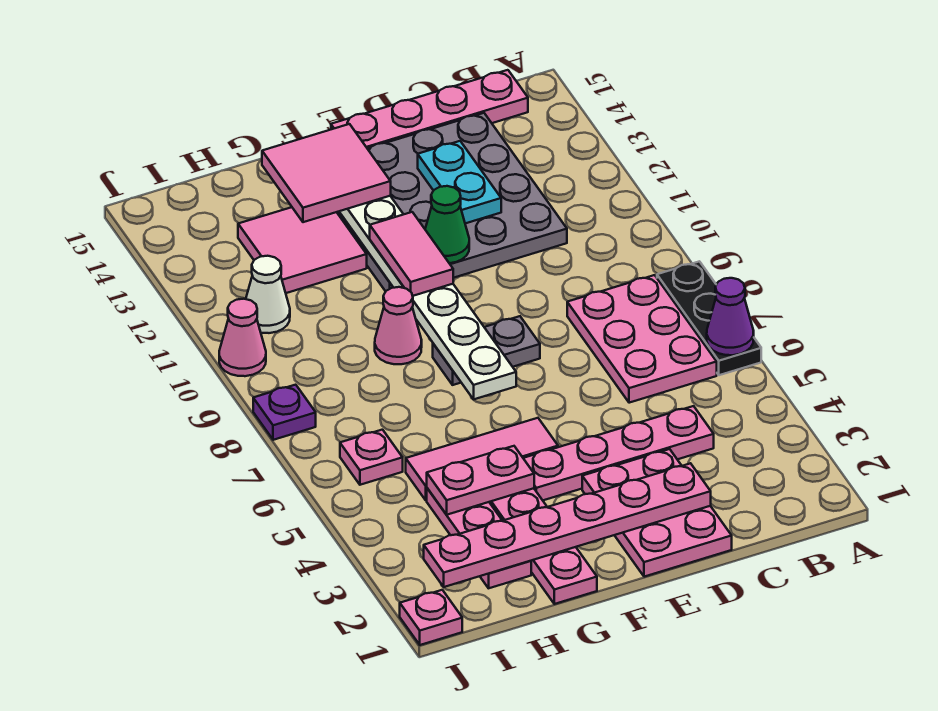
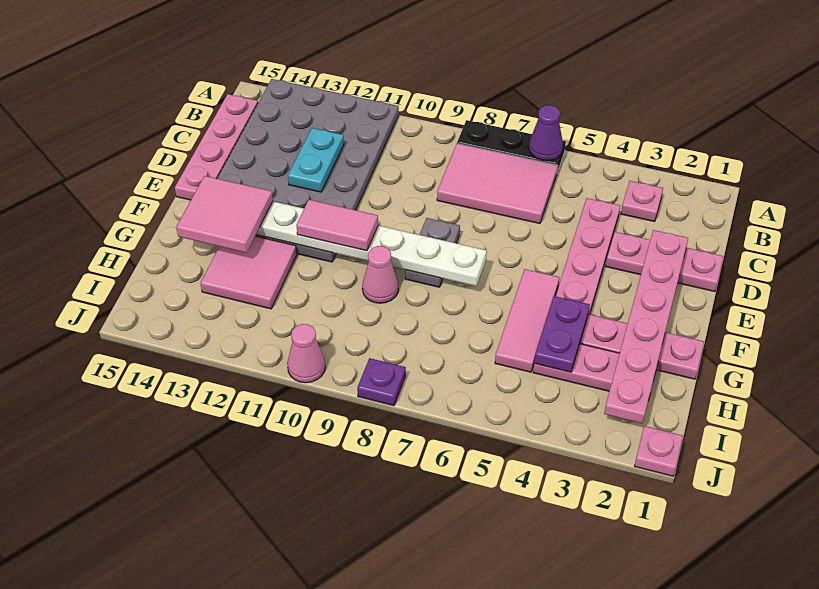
pink 2x3 plate [567,275,717,403] -> pink 2x3 tile [437,144,558,224]
grey 4x4 plate [337,113,567,291] -> grey 4x6 plate [217,79,399,262]
pink 2x3 plate [582,449,732,577] -> pink 1x3 plate [606,232,723,292]
cyan 1x2 plate [418,141,501,223] -> cyan 1x2 plate turned to [288,128,344,192]
green 1x1 cone [425,186,469,263] -> none
pink 1x2 plate [427,446,534,515] -> purple 1x2 plate [534,296,590,372]
pink 1x1 plate [340,430,403,485] -> pink 1x1 plate moved to [621,181,663,222]
white 1x1 cone [246,256,290,333] -> none

